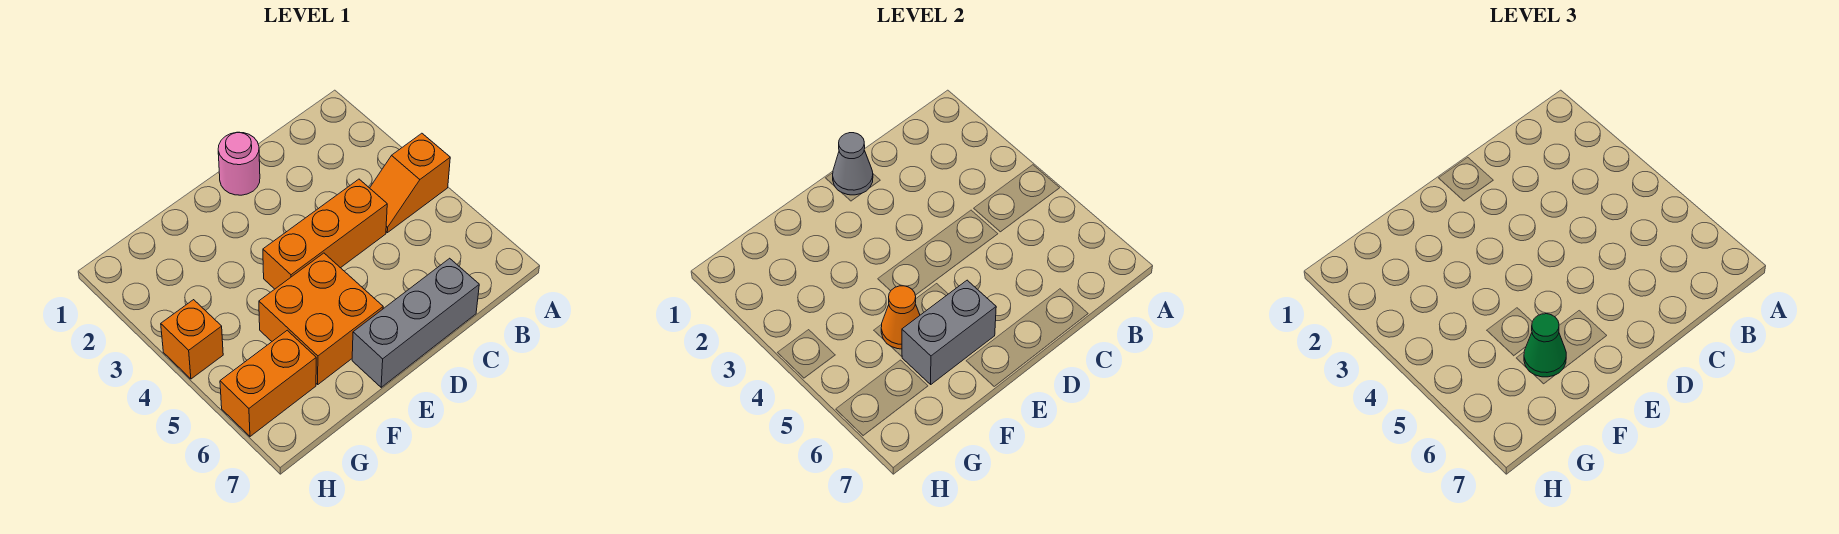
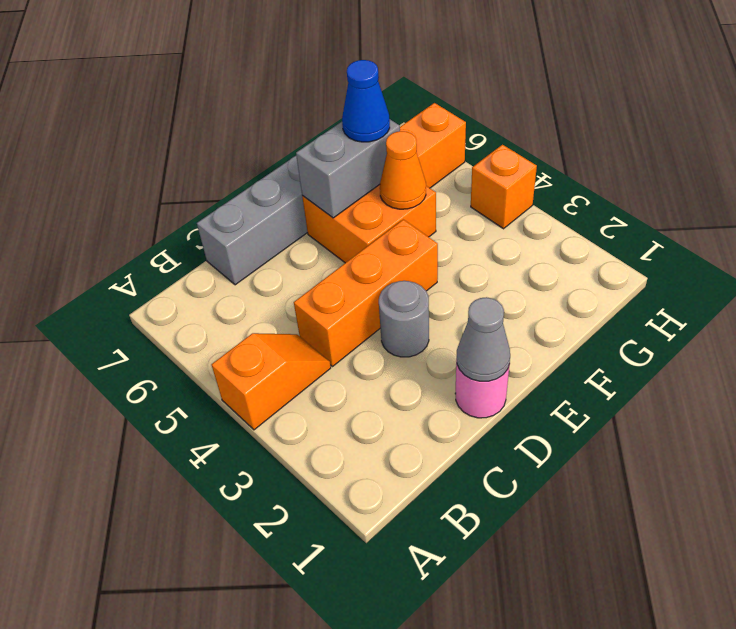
none -> grey 1x1 round brick [379,281,429,357]
green 1x1 cone [1524,314,1566,377] -> blue 1x1 cone [342,60,390,142]

